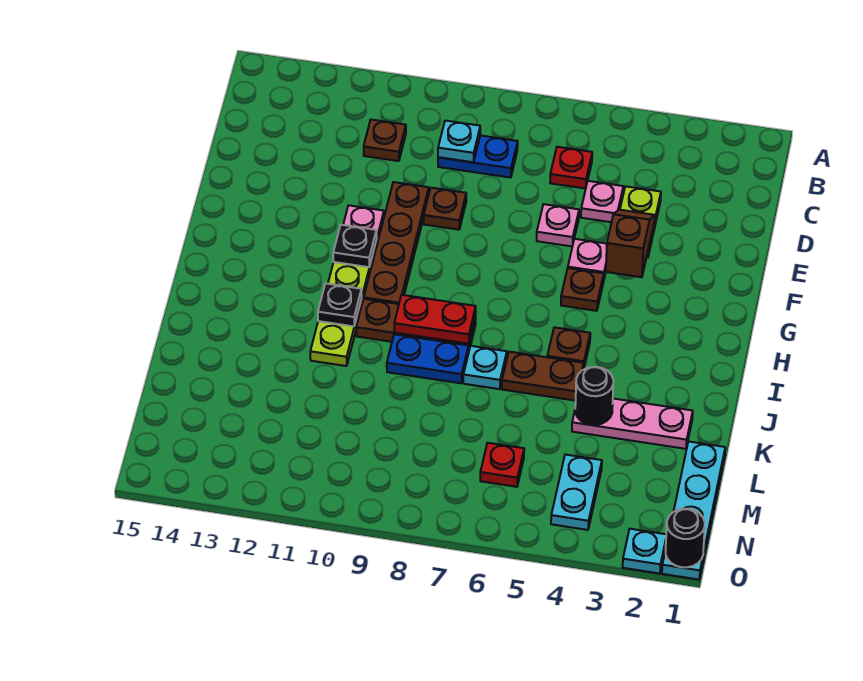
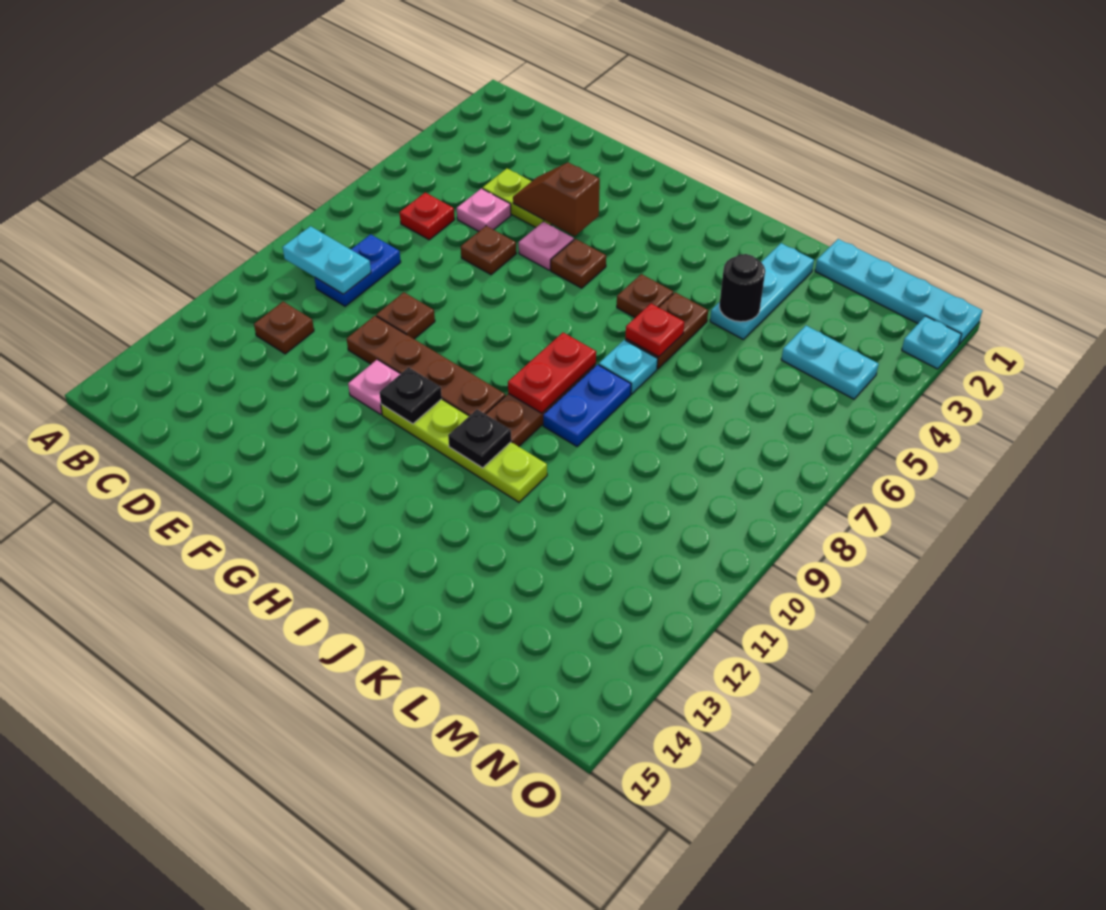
cyan 1x1 plate [438,121,480,162] -> cyan 1x2 plate [282,226,371,294]
pink 1x1 plate [537,204,579,246] -> brown 1x1 plate [461,226,516,275]
pink 1x3 plate [572,399,693,449] -> cyan 1x3 plate [710,243,814,340]
red 1x1 plate [480,443,524,487] -> red 1x1 plate moved to [625,304,684,357]
black 1x1 round brick [666,509,705,567] -> none

